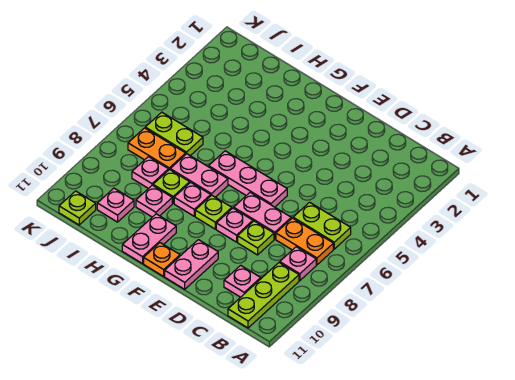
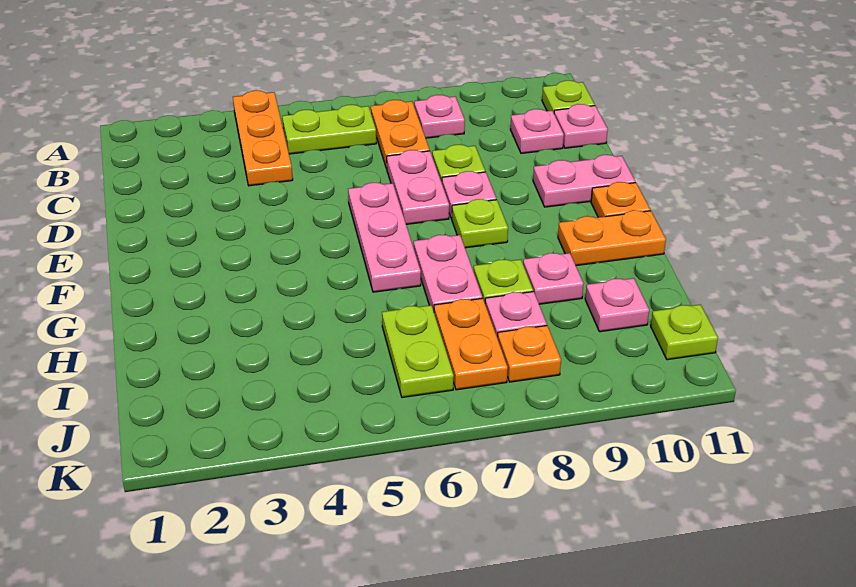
none -> orange 1x3 plate [233,91,293,186]
lime 1x2 plate [293,202,351,249] -> lime 1x2 plate turned to [282,105,376,154]
lime 1x3 plate [228,263,299,328] -> lime 1x1 plate [542,81,595,112]
pink 1x1 plate [174,182,211,216] -> pink 1x1 plate moved to [554,104,608,148]
pink 1x2 plate [122,214,176,264] -> orange 1x2 plate [558,210,666,266]
none -> orange 1x1 plate [498,326,561,382]

